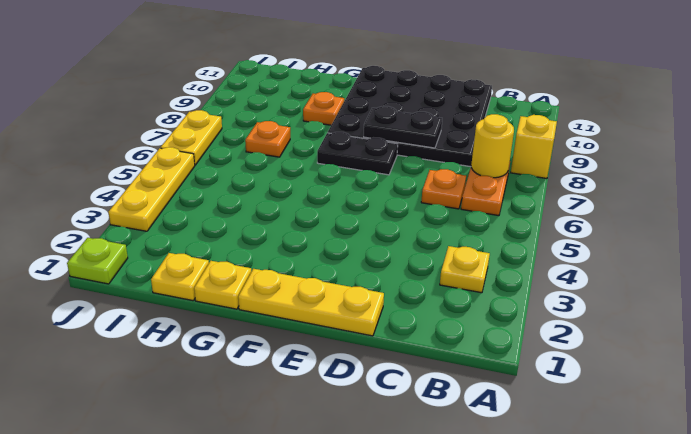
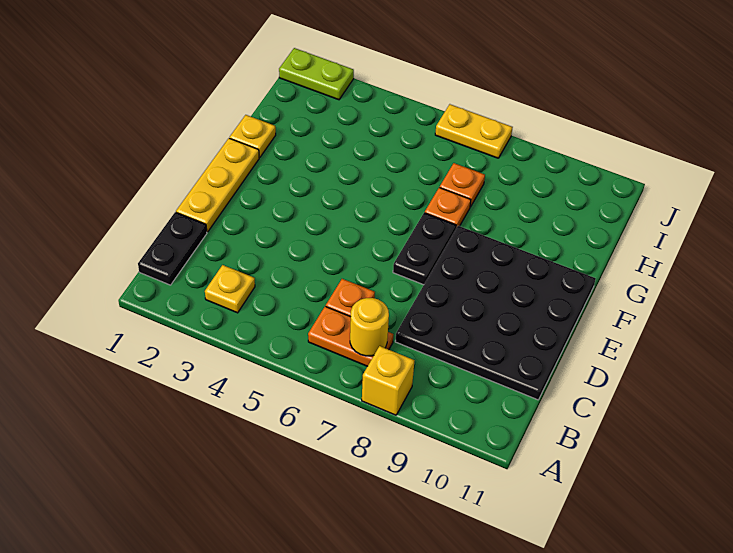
black 1x2 plate [364,106,442,148] -> black 1x2 plate moved to [138,212,207,285]
orange 1x1 plate [303,92,344,125] -> orange 1x1 plate moved to [425,188,471,228]
yellow 1x1 plate [151,253,209,301] -> none
lime 1x1 plate [67,238,128,284] -> lime 1x2 plate [279,48,354,100]
yellow 1x3 plate [108,147,195,231] -> none

